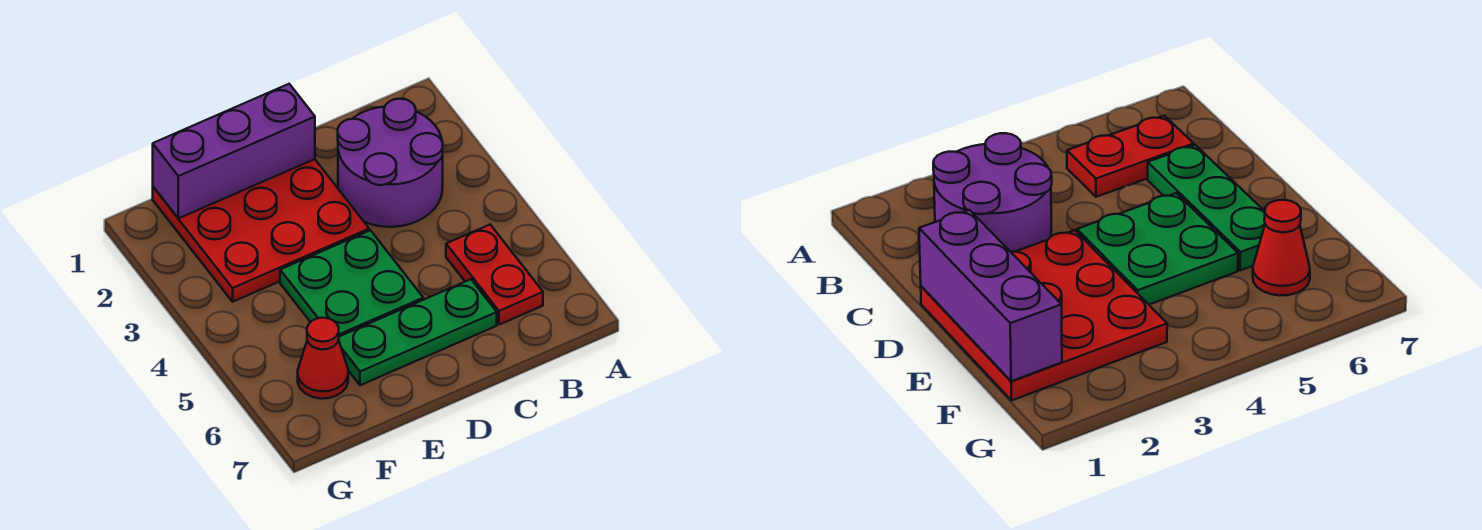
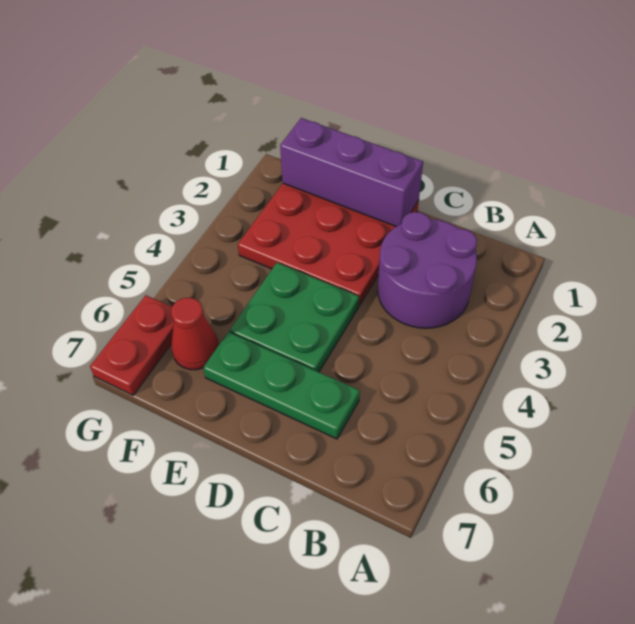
red 1x2 plate [446,225,543,325] -> red 1x2 plate moved to [90,295,174,395]

